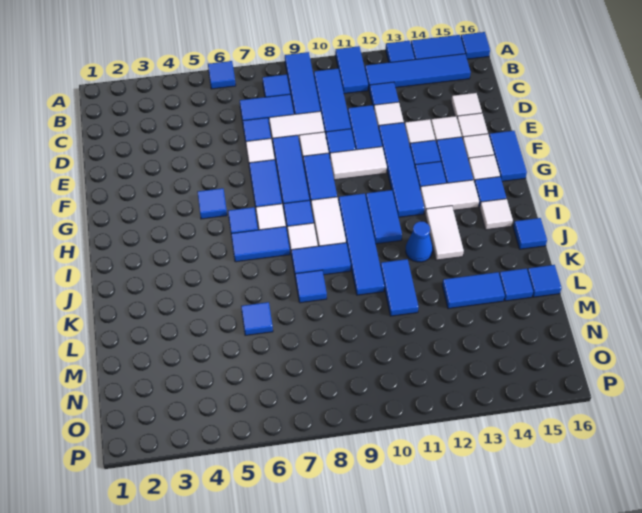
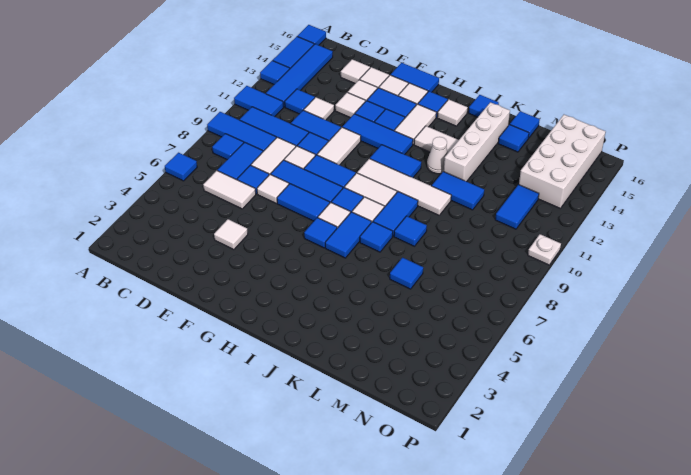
none -> white 1x2 tile [203,171,256,209]
none -> white 1x1 tile [214,219,248,250]
blue 1x4 tile [379,123,424,217] -> blue 1x3 tile [343,114,413,154]
blue 1x1 tile [197,188,227,219] -> blue 1x1 tile moved to [360,222,393,252]
blue 1x4 tile [339,193,384,295] -> white 1x4 tile [357,159,451,215]
blue 1x1 cone [406,221,433,262] -> white 1x1 cone [427,137,448,174]
none -> white 1x4 brick [444,102,510,182]
blue 1x2 tile [442,272,505,309] -> blue 1x2 tile moved to [495,185,539,229]
none -> white 2x4 brick [519,115,606,208]
none -> white 1x1 plate [528,234,561,265]

